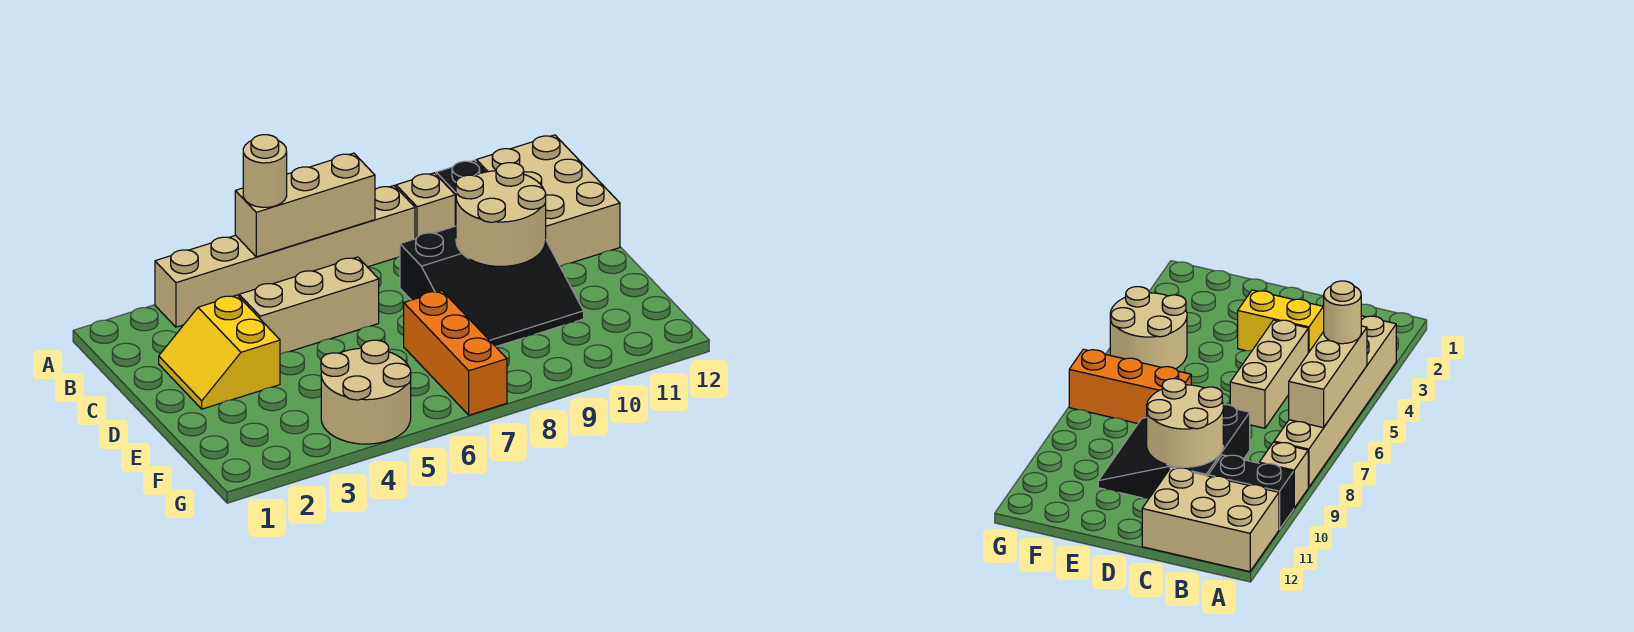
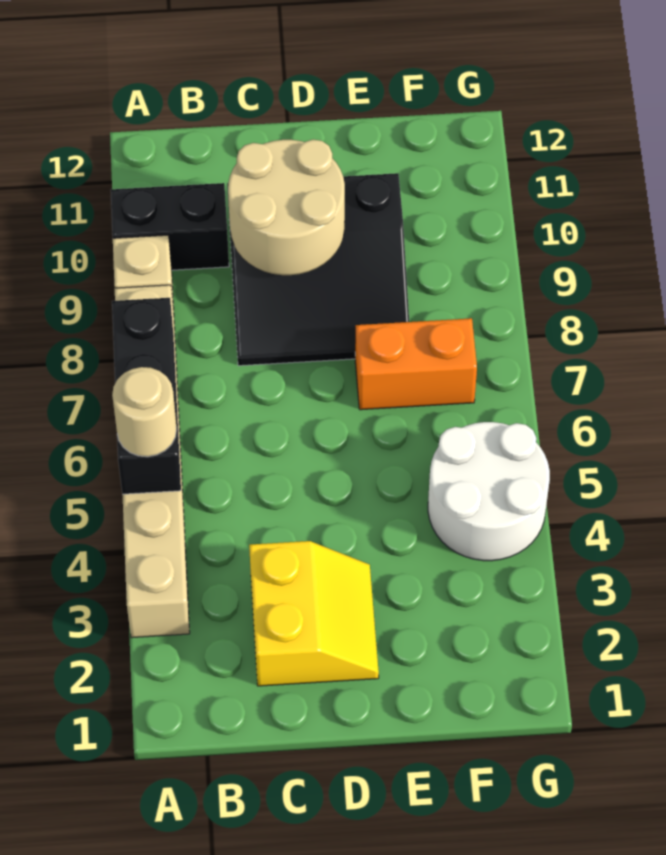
tan 1x3 brick [235,153,375,257] -> black 1x3 brick [112,298,181,494]
tan 2x3 brick [476,135,620,266] -> none
yellow 2x2 slope [159,295,280,409] -> yellow 2x2 slope turned to [249,541,379,686]
tan 1x3 brick [239,257,379,354] -> none
black 3x3 slope [400,226,584,347] -> black 3x3 slope turned to [227,173,409,366]
orange 1x3 brick [404,291,507,415] -> orange 1x2 brick [355,318,477,410]
tan 2x2 round brick [321,340,411,444] -> white 2x2 round brick [428,422,550,561]

